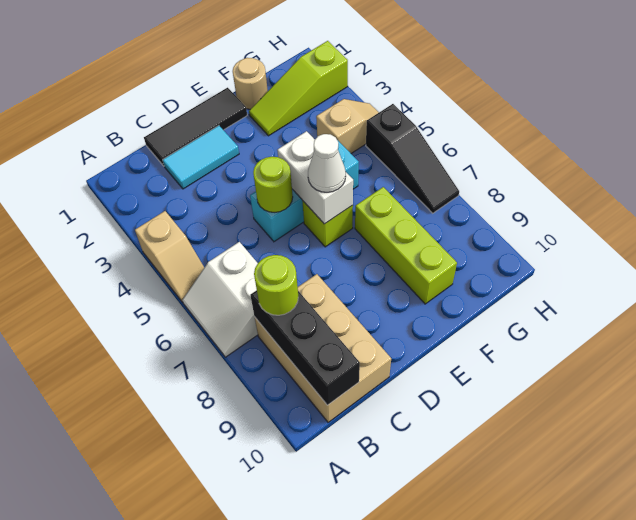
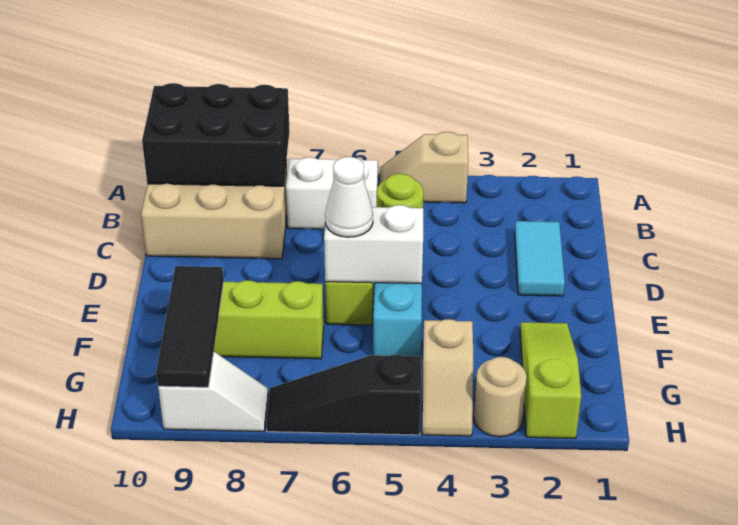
black 1x3 brick [250,290,360,405] -> black 2x3 brick [142,83,290,186]
lime 1x1 round brick [254,255,298,315] -> none
black 1x3 tile [144,88,247,166] -> black 1x3 tile moved to [156,266,224,387]
tan 1x1 round brick [233,58,268,109] -> tan 1x1 round brick moved to [474,357,527,437]
none -> white 1x2 slope [158,352,268,432]

